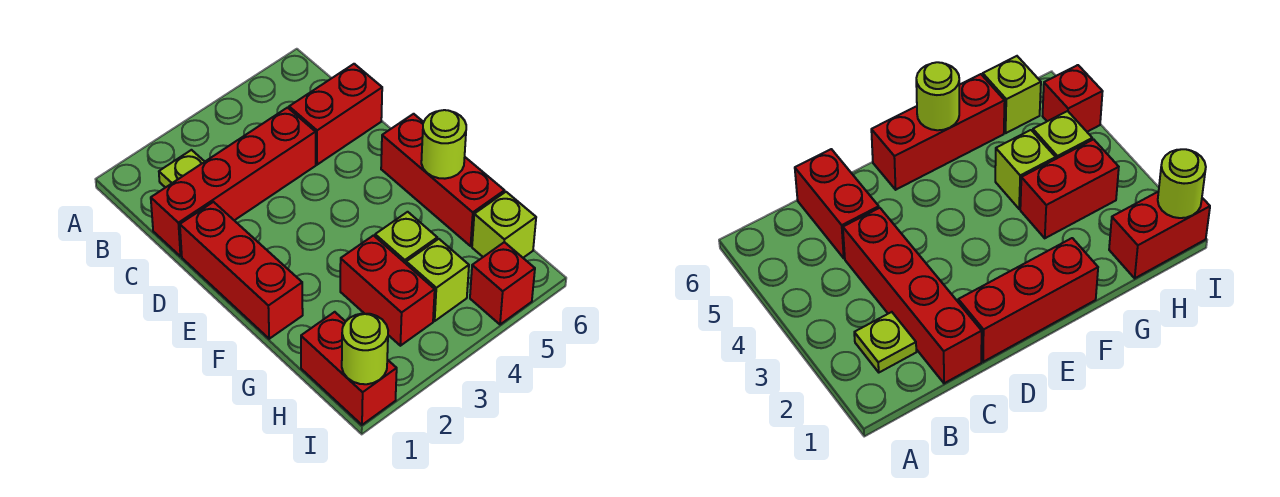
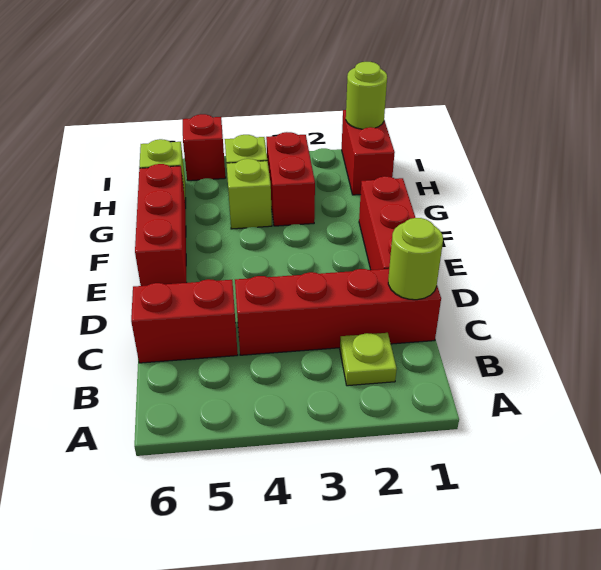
lime 1x1 round brick [421,110,466,179] -> lime 1x1 round brick moved to [388,218,443,300]

